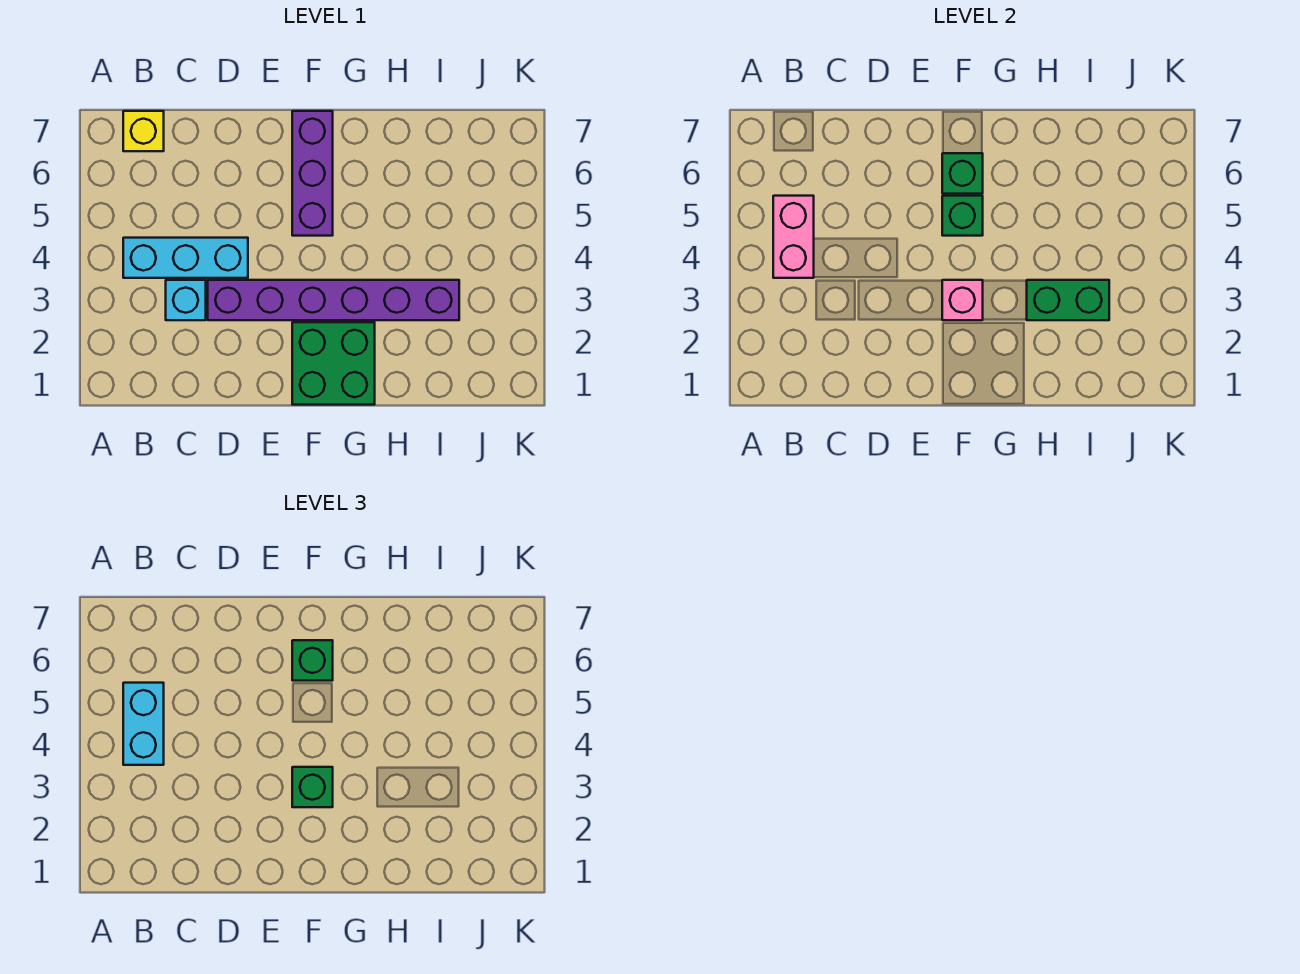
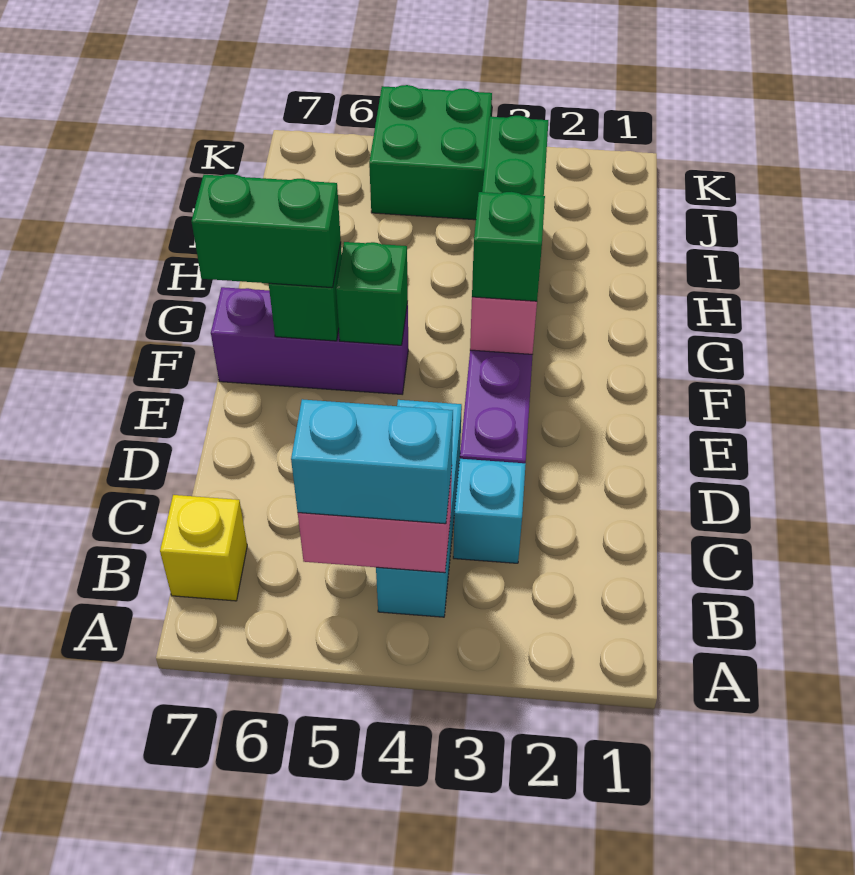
green 2x2 brick [292,322,375,405] -> green 2x2 brick moved to [369,85,492,220]
green 1x1 brick [292,640,333,681] -> green 1x2 brick [191,174,341,288]

